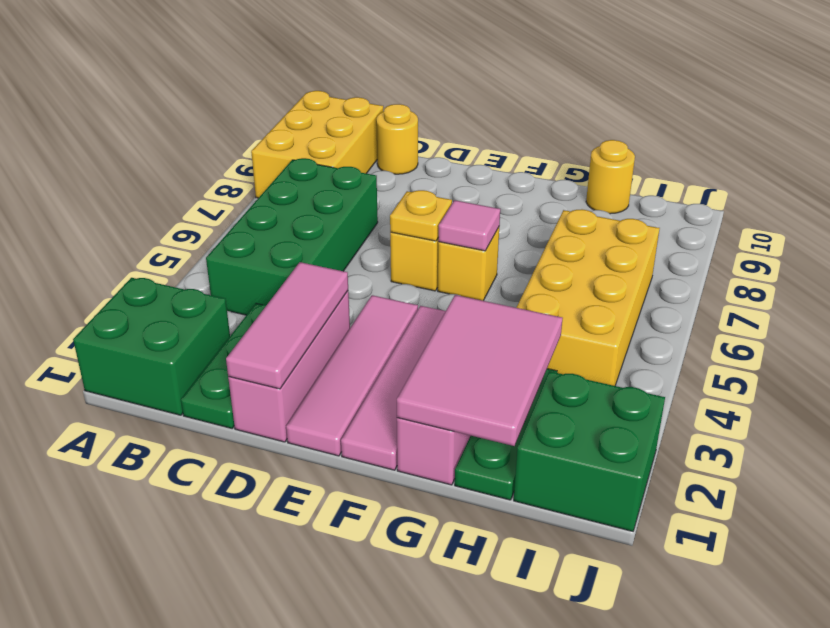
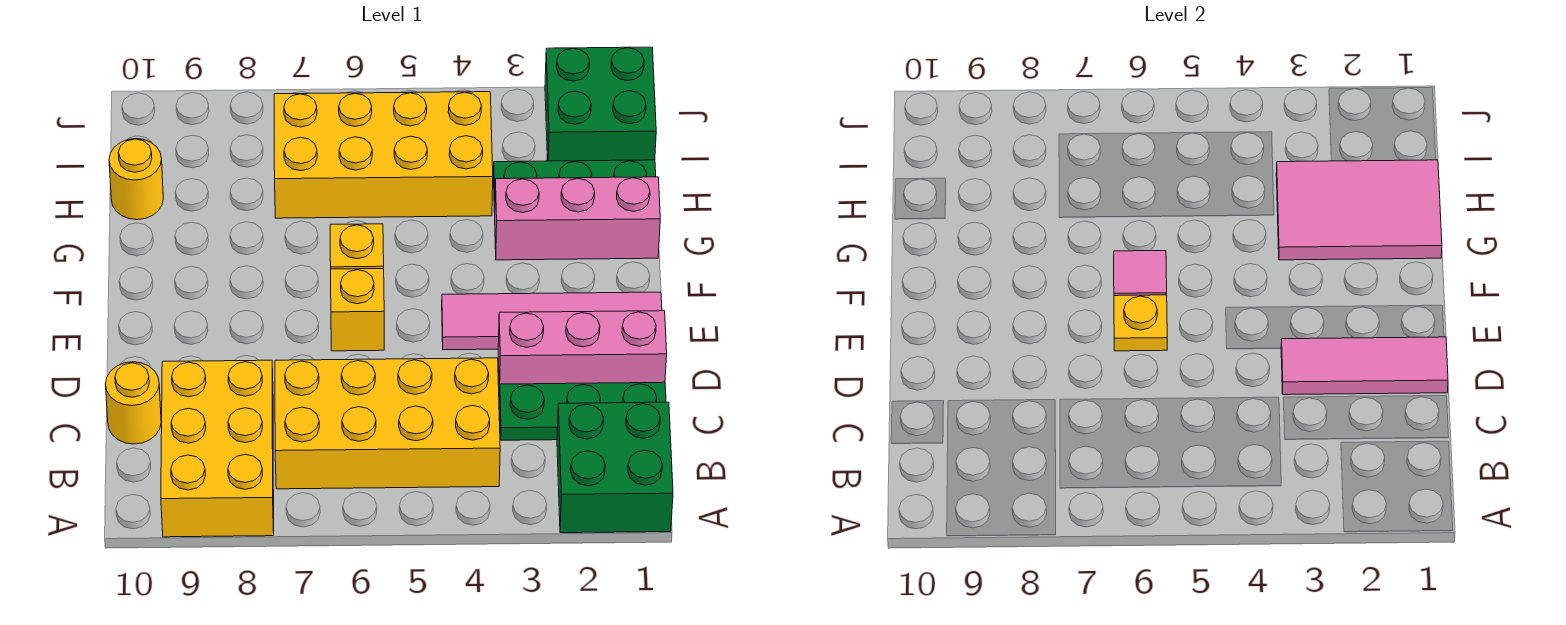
yellow 2x3 brick [251,91,383,198] -> yellow 2x3 brick turned to [161,360,274,537]
green 2x4 brick [206,158,378,315] -> yellow 2x4 brick [275,358,500,489]
pink 1x4 tile [341,306,446,470] -> none

